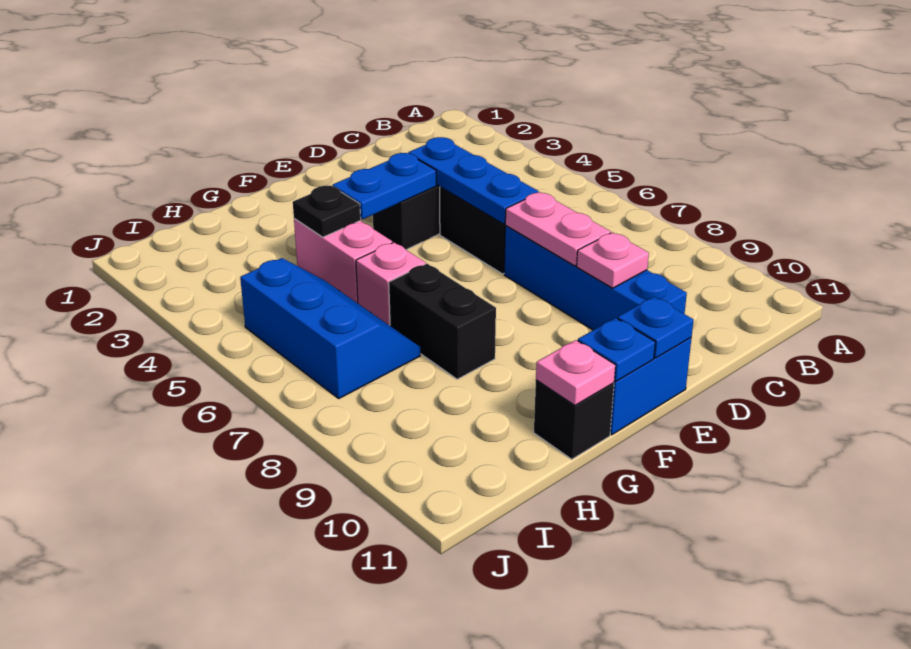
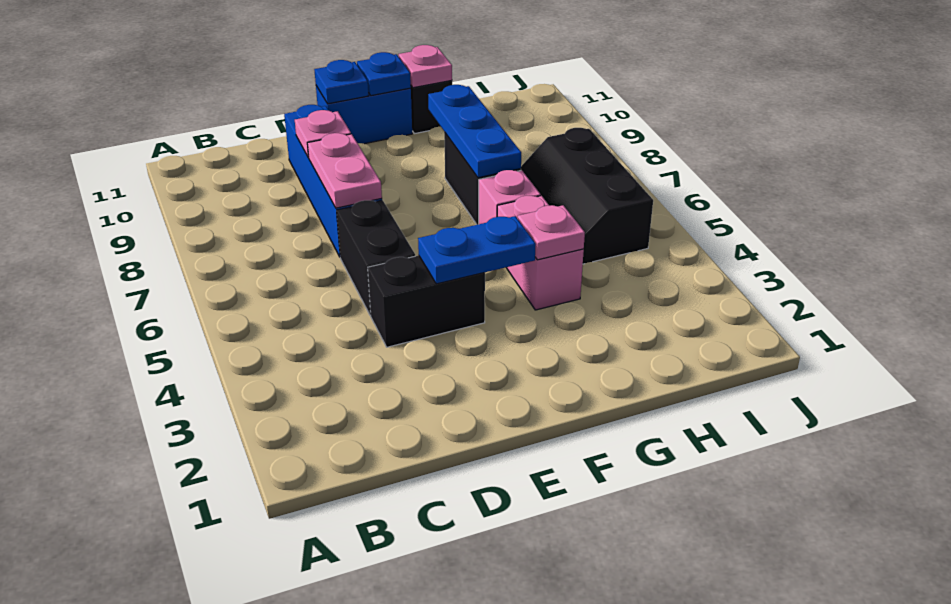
blue 1x3 plate [408,137,539,224] -> blue 1x3 plate moved to [428,85,521,178]
black 1x1 plate [293,185,361,237] -> pink 1x1 plate [517,205,585,260]
blue 2x3 slope [240,258,420,398] -> black 2x3 slope [521,128,653,264]

